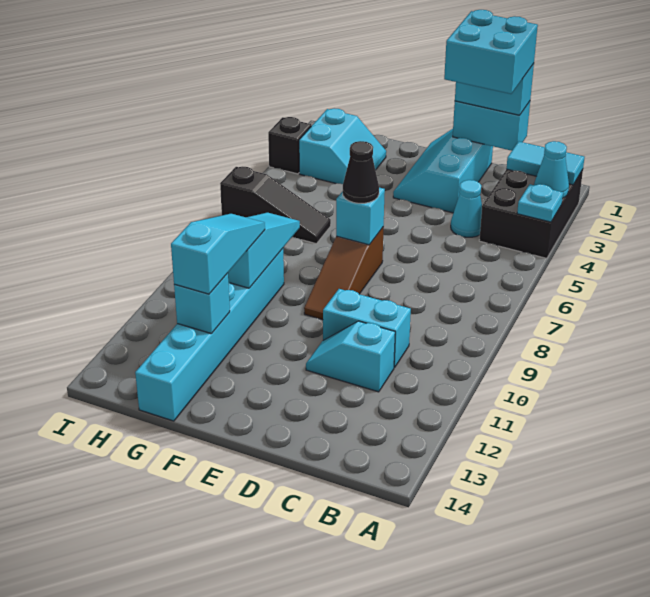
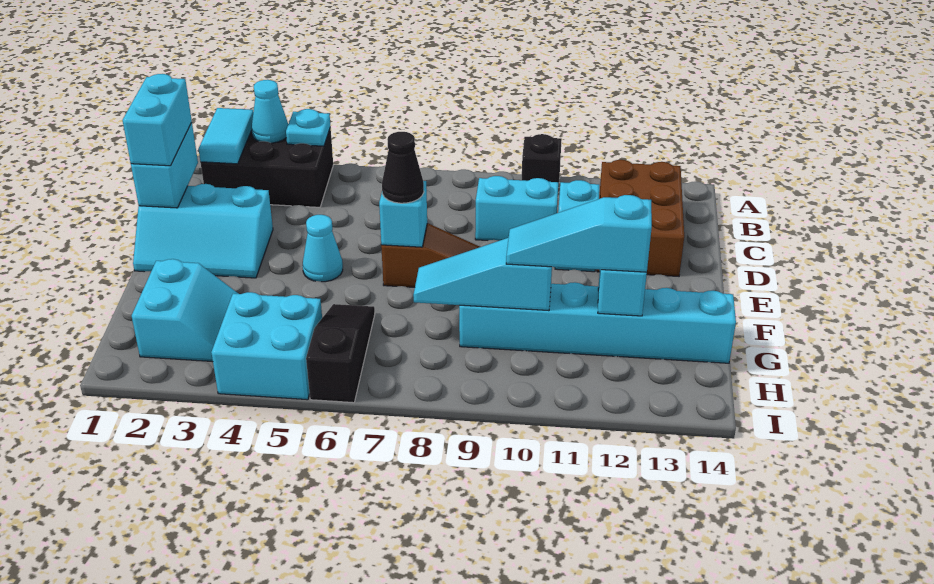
none -> brown 2x3 brick [597,160,684,276]
cyan 2x2 brick [444,10,538,94] -> cyan 2x2 brick moved to [211,292,322,400]
cyan 1x1 cone [451,180,482,237] -> cyan 1x1 cone moved to [303,215,343,282]
cyan 1x2 brick [323,289,411,368] -> cyan 1x2 brick turned to [475,176,558,241]
cyan 2x2 slope [299,108,386,184] -> cyan 2x2 slope turned to [132,259,238,362]
black 1x1 brick [268,117,311,174] -> black 1x1 brick moved to [522,134,562,192]

